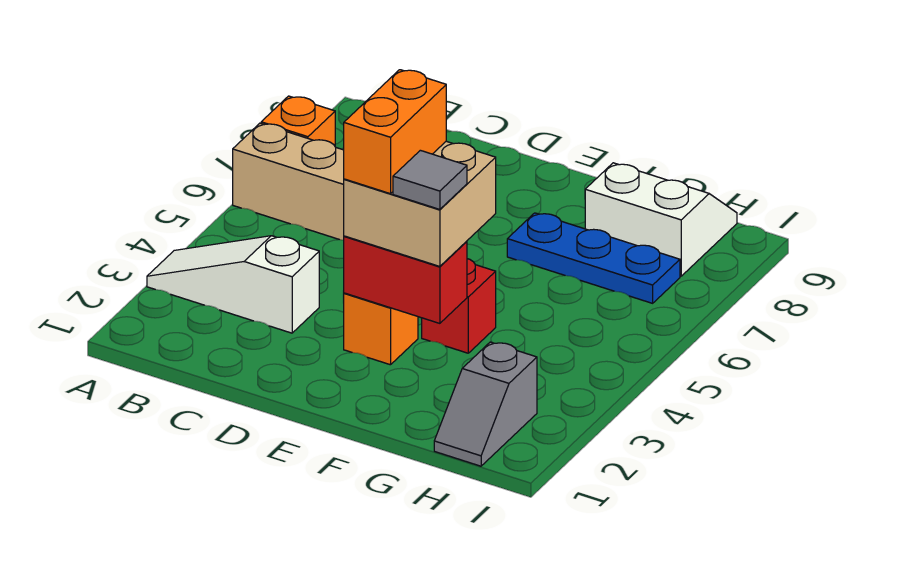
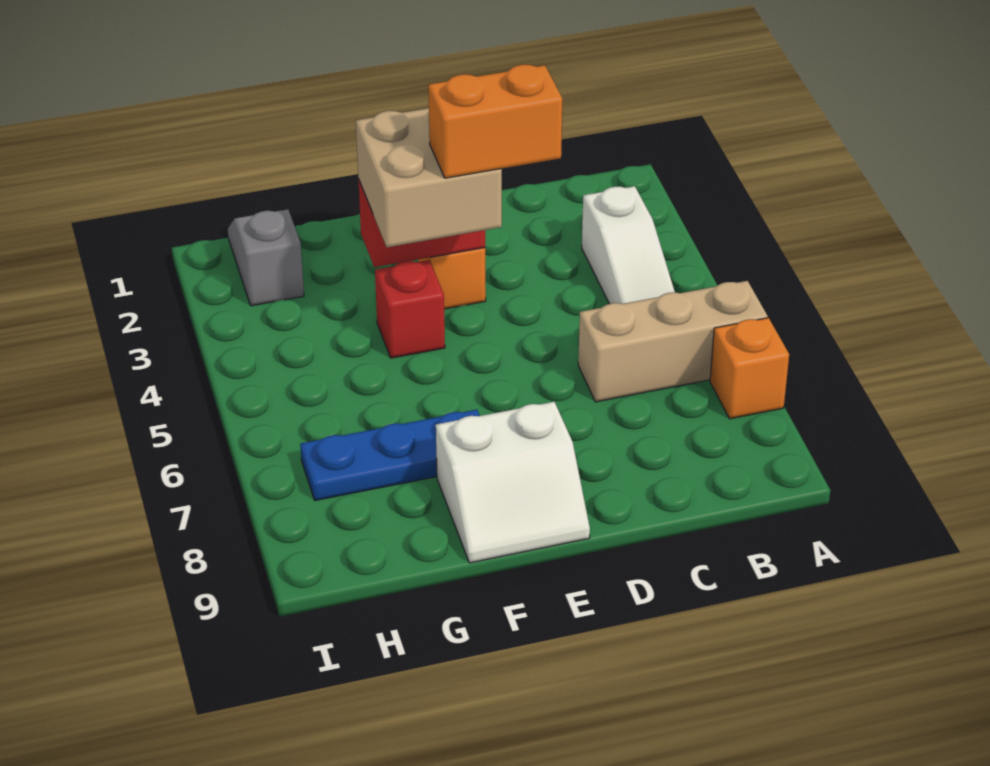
white 1x3 slope [147,236,319,333] -> white 1x3 slope turned to [582,186,675,304]
orange 1x2 brick [344,70,446,194] -> orange 1x2 brick turned to [428,65,562,178]
grey 1x1 tile [393,150,467,209] -> none
white 2x2 slope [585,163,737,276] -> white 2x2 slope moved to [436,402,590,563]

